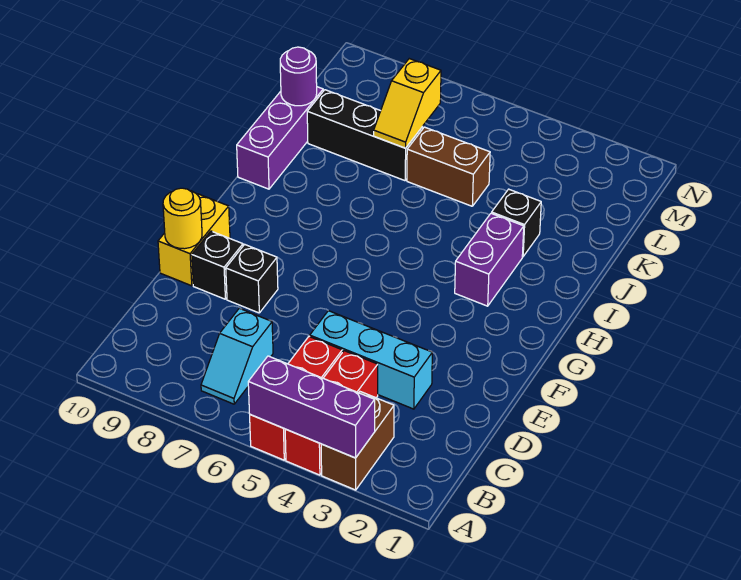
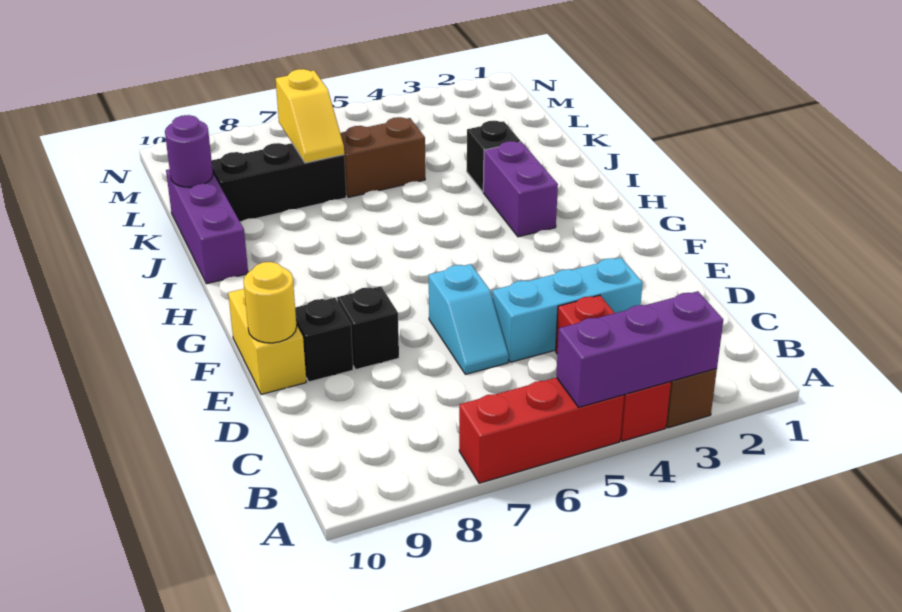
red 1x3 brick [250,336,342,460] -> red 1x3 brick turned to [459,378,624,483]
cyan 1x2 slope [201,308,273,404] -> cyan 1x2 slope moved to [429,264,508,374]

